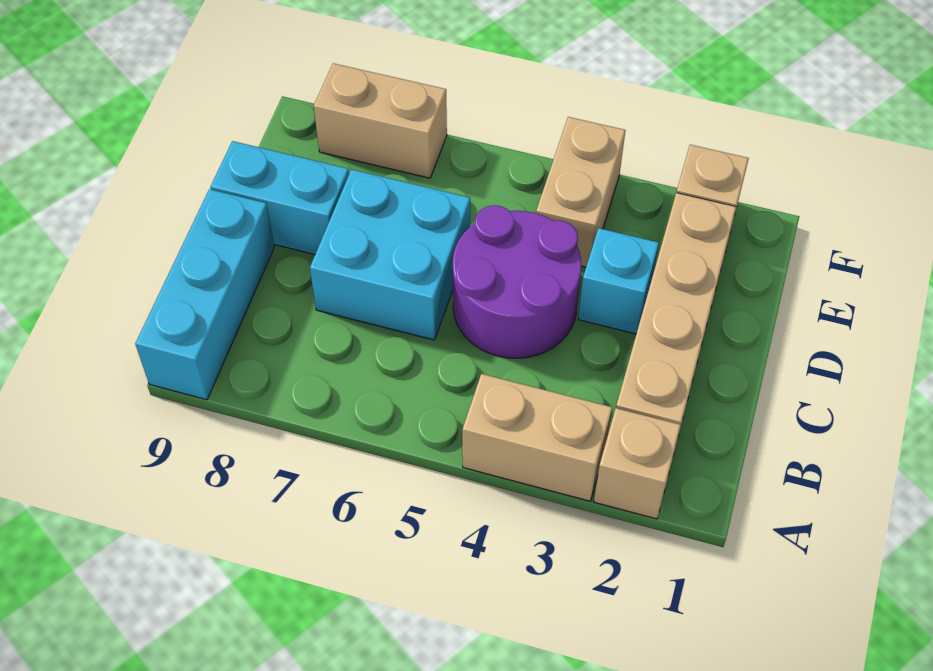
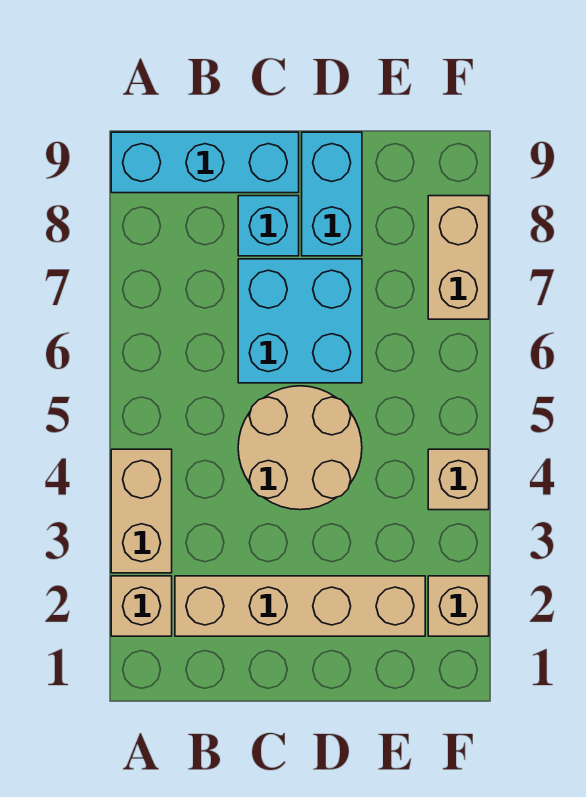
purple 2x2 round brick [453,205,581,358] -> tan 2x2 round brick [238,386,362,510]
cyan 1x1 brick [578,228,659,334] -> cyan 1x1 brick moved to [238,196,299,256]
tan 1x2 brick [536,117,625,267] -> tan 1x1 brick [428,449,489,510]

